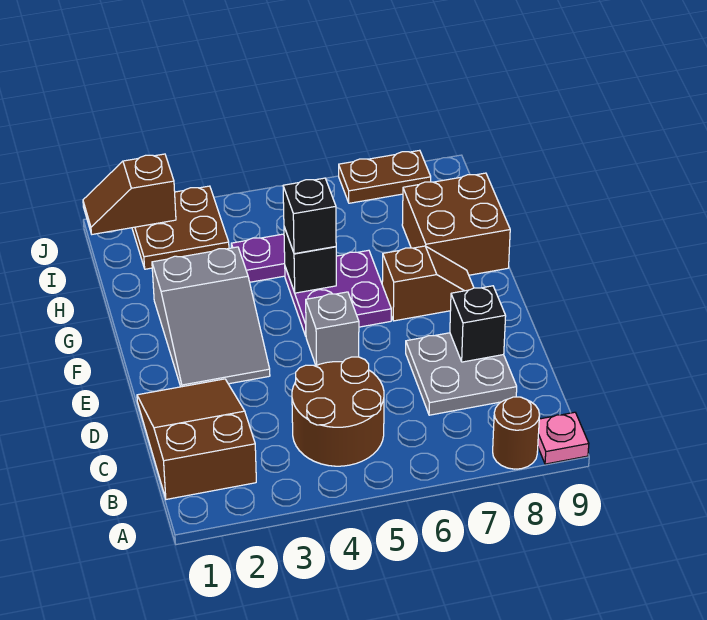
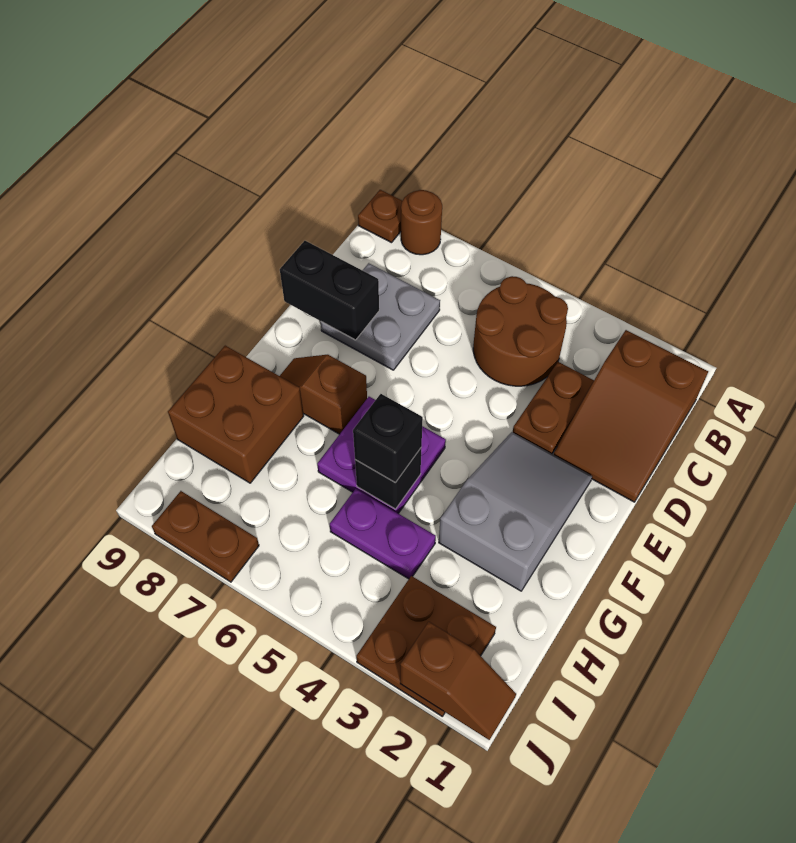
pink 1x1 plate [538,412,589,464] -> brown 1x1 plate [358,190,402,243]
none -> brown 1x2 plate [513,362,594,454]
black 1x1 brick [450,286,506,362] -> black 1x2 brick [280,241,379,340]
grey 1x1 brick [306,292,359,365] -> none

